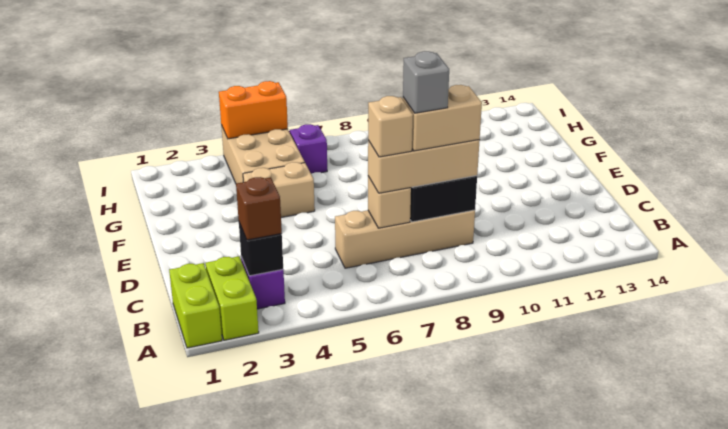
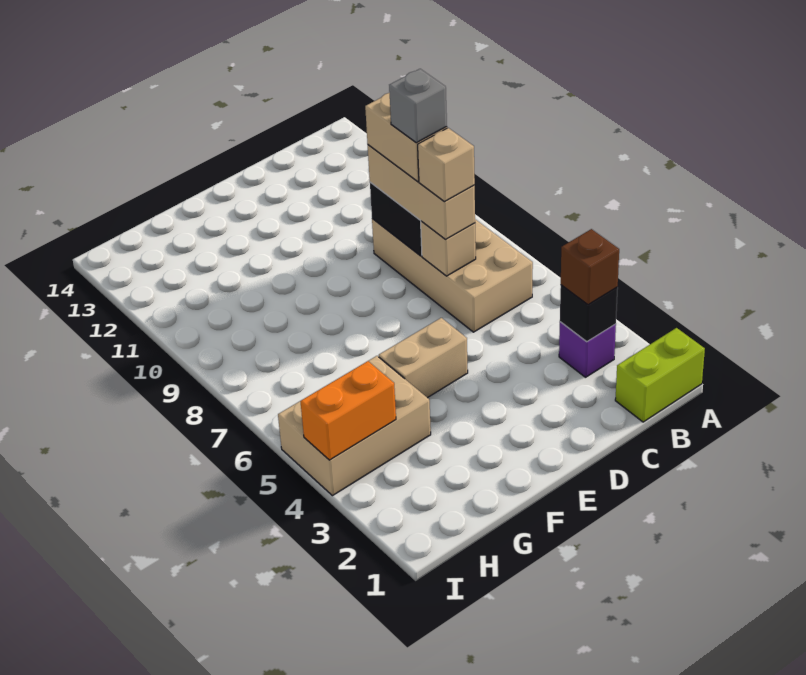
lime 1x2 brick [206,256,259,340] -> none
tan 1x4 brick [335,210,475,268] -> tan 2x4 brick [372,219,533,332]
tan 1x2 brick [243,162,315,217] -> tan 1x2 brick turned to [379,318,468,398]
purple 1x1 brick [290,124,327,174] -> none
orange 1x2 brick [219,81,288,139] -> orange 1x2 brick turned to [300,361,396,460]

